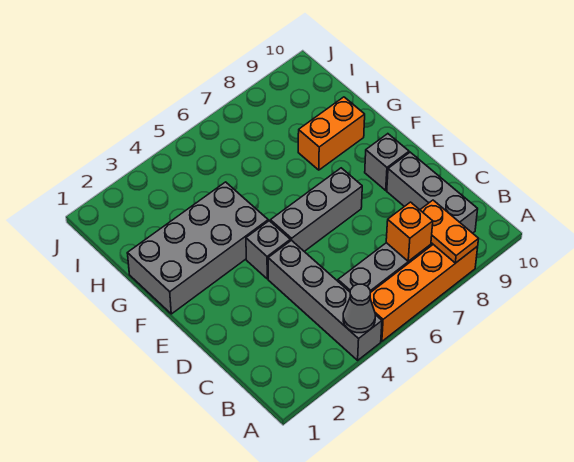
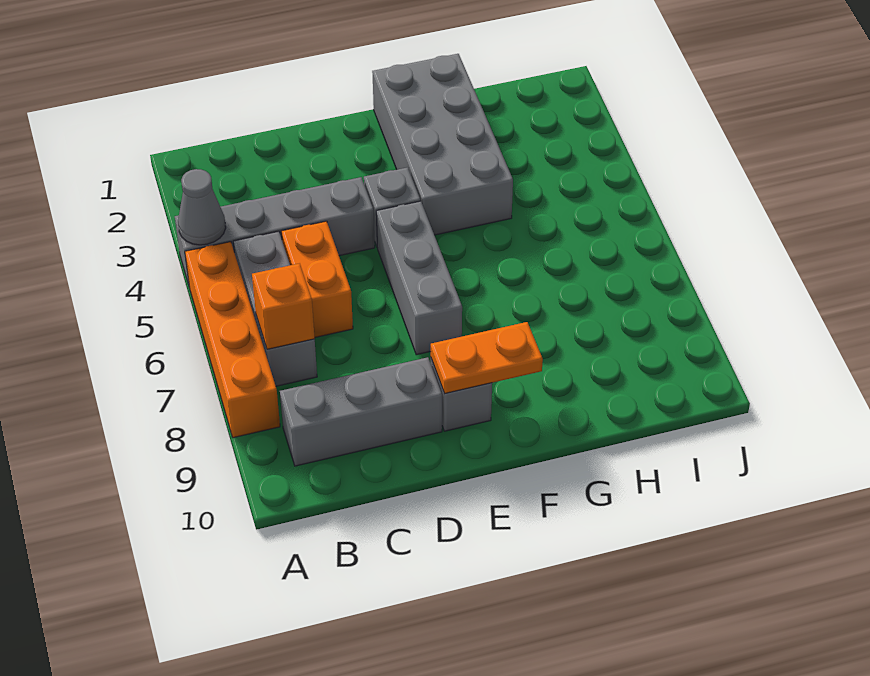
orange 1x2 plate [420,200,479,263] -> orange 1x2 plate moved to [431,322,543,393]
orange 1x2 brick [298,97,365,170] -> orange 1x2 brick moved to [281,221,353,337]

